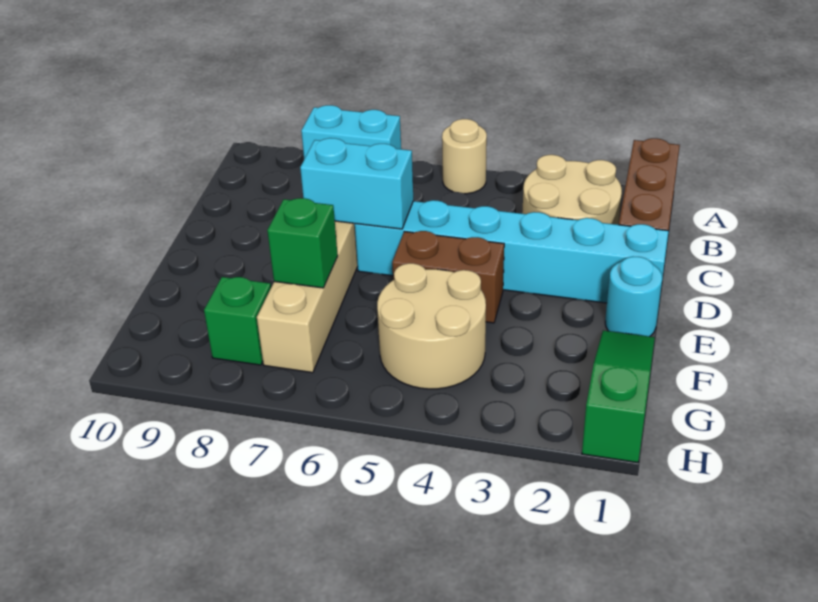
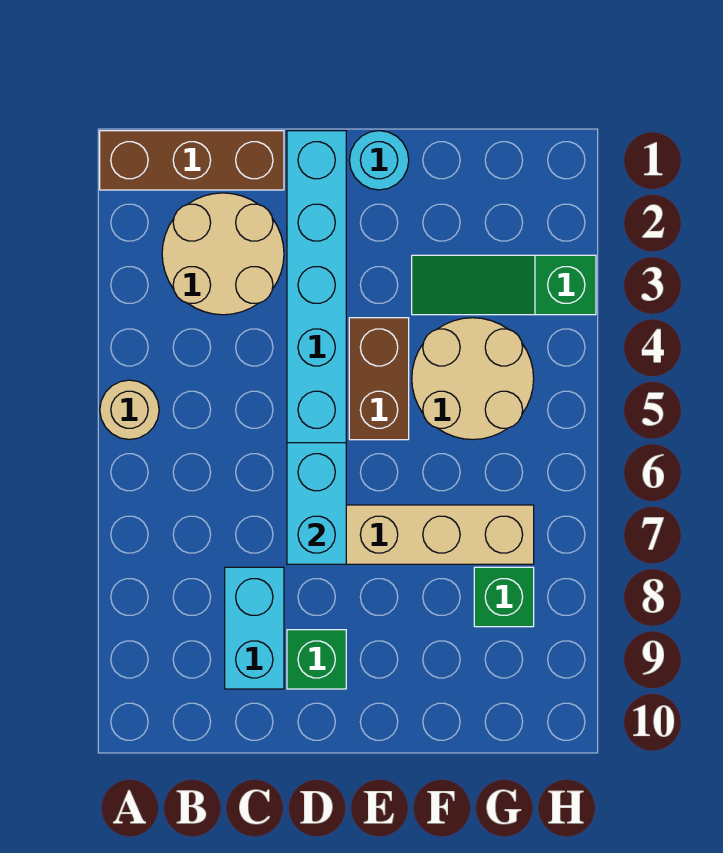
cyan 1x2 brick [301,105,401,159] -> cyan 1x2 brick moved to [225,567,284,689]
green 1x3 slope [582,330,655,463] -> green 1x3 slope moved to [412,255,596,315]
green 1x1 brick [267,198,338,288] -> green 1x1 brick moved to [287,630,346,689]

